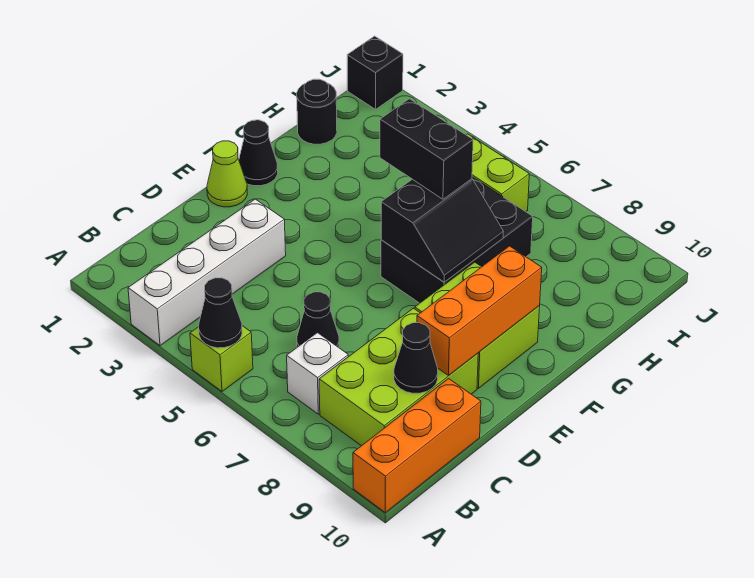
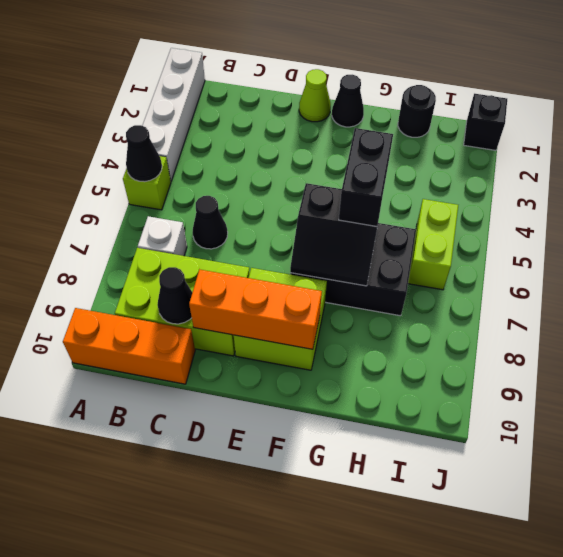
white 1x4 brick [128,199,286,346] -> white 1x4 brick turned to [142,48,205,181]

